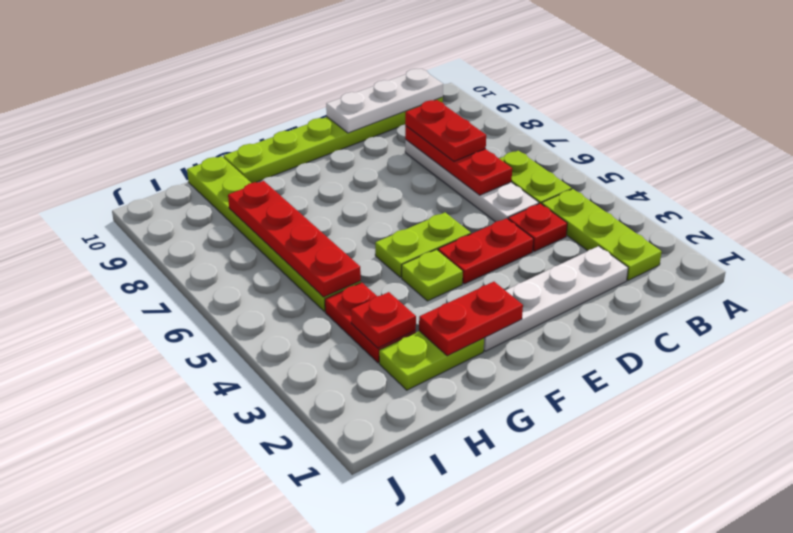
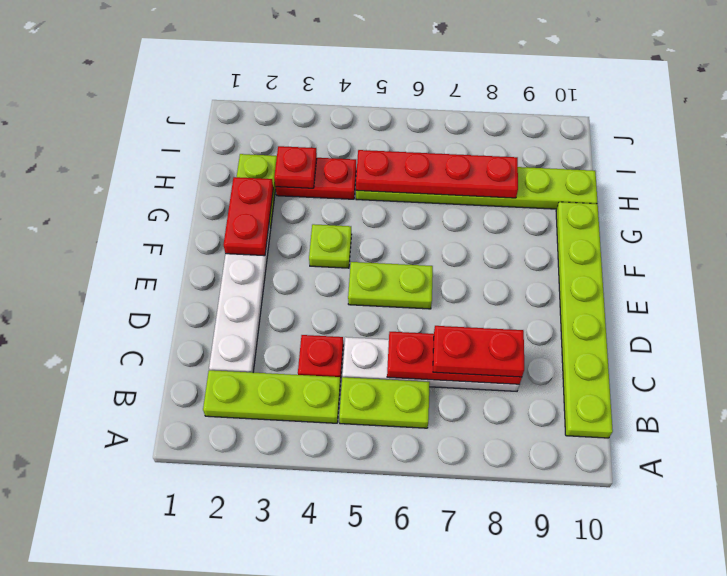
white 1x3 plate [326,69,443,133] -> none
red 1x2 plate [438,218,534,284] -> none
lime 1x2 plate [375,213,471,277] -> lime 1x2 plate turned to [348,262,433,309]

